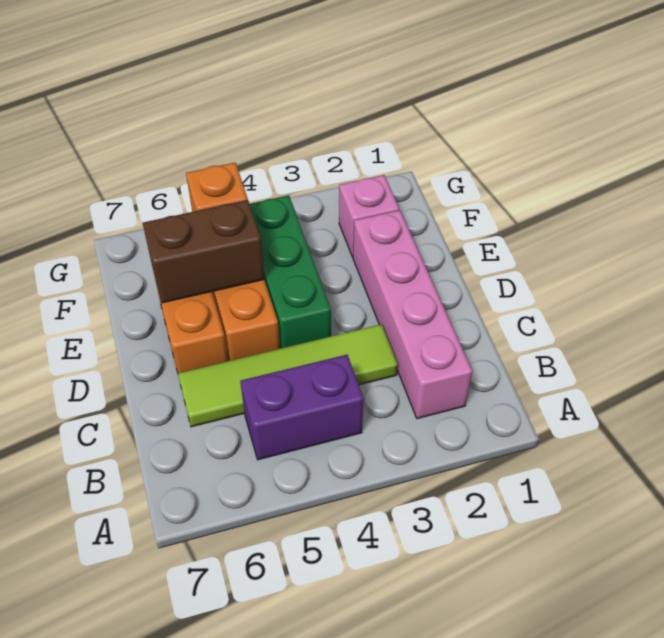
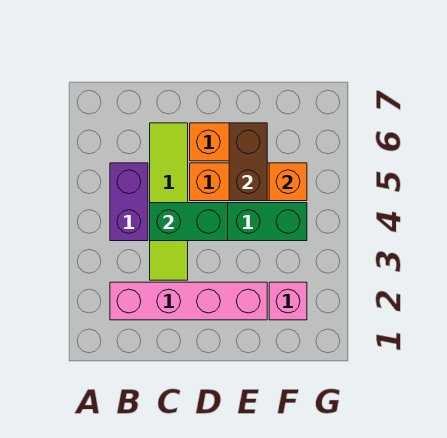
none -> green 1x2 brick [150,203,228,241]

